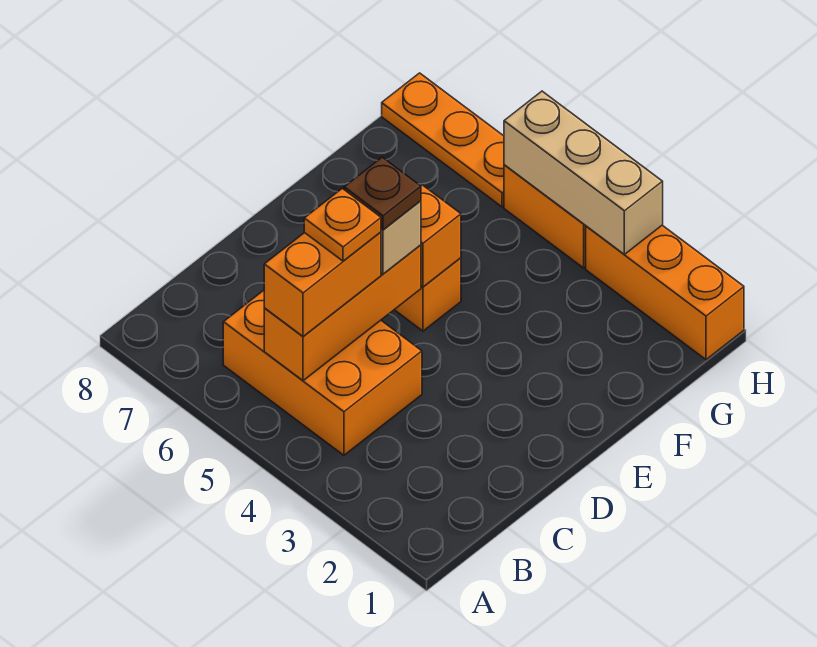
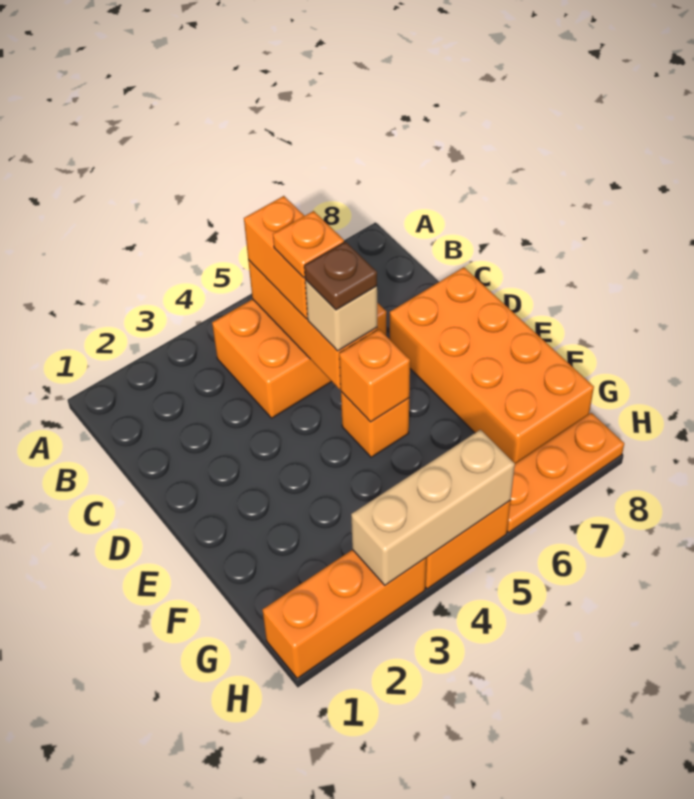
none -> orange 2x4 brick [390,267,594,463]

